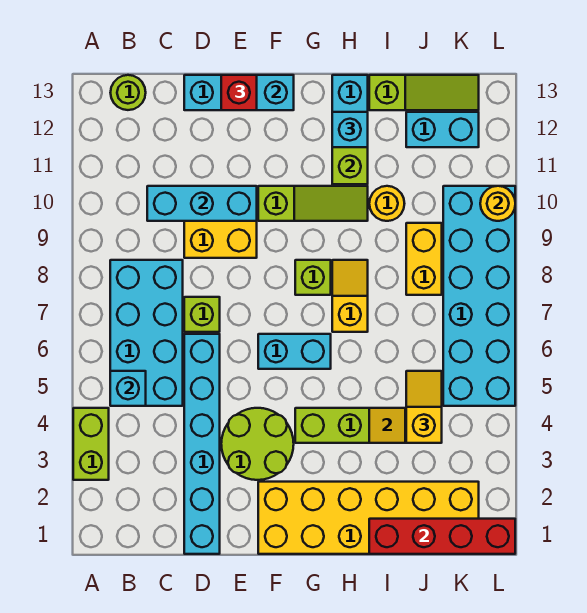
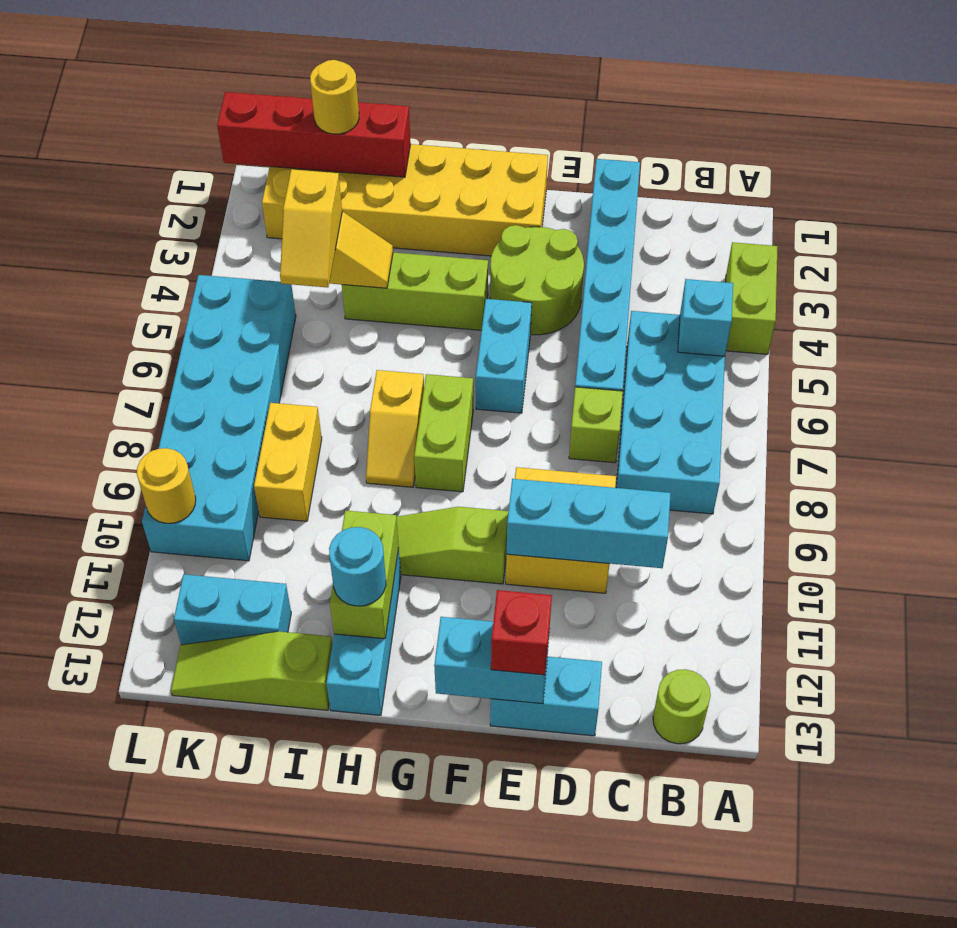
cyan 1x2 brick [258,334,331,369] -> cyan 1x2 brick turned to [476,299,532,413]
lime 1x1 brick [295,260,331,295] -> lime 1x2 brick [414,374,473,492]
cyan 1x1 brick [332,112,368,147] -> cyan 1x1 round brick [329,527,386,606]
yellow 1x1 round brick [369,186,405,221] -> yellow 1x1 round brick moved to [310,60,359,134]

